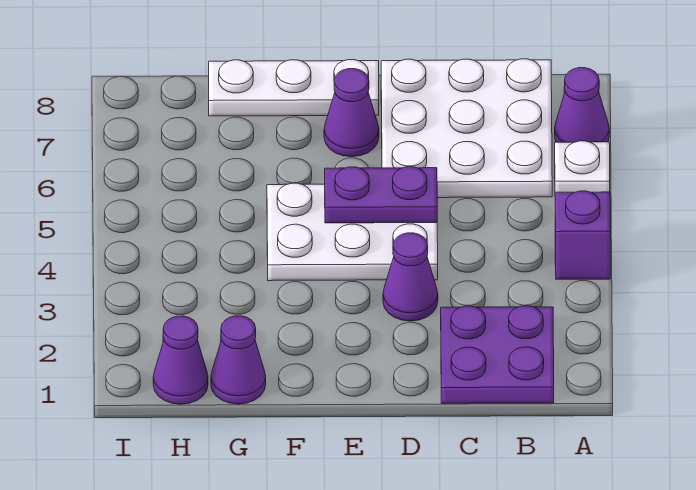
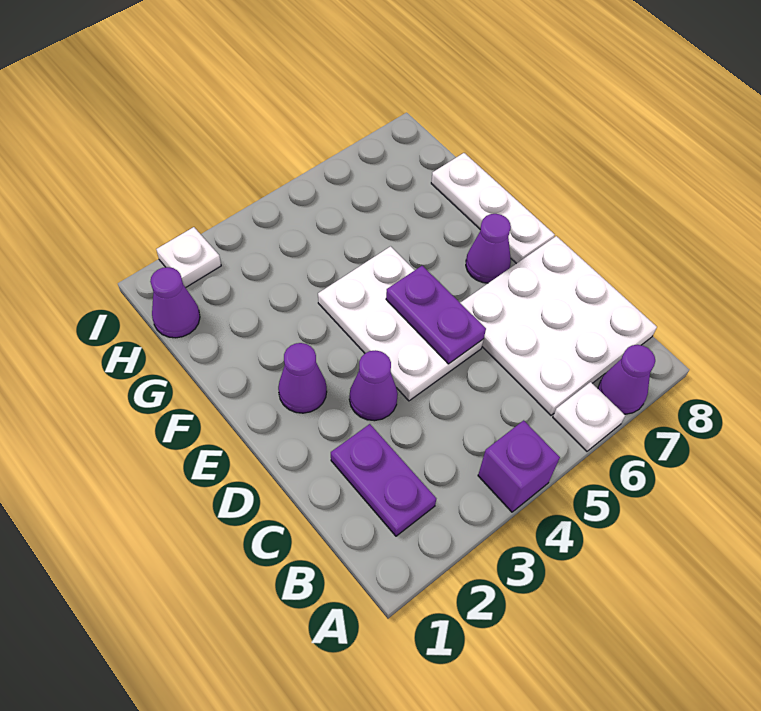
purple 2x2 plate [441,306,554,403] -> purple 1x2 plate [331,424,436,536]
purple 1x1 cone [211,316,266,404] -> purple 1x1 cone moved to [278,343,327,413]
none -> white 1x1 plate [156,227,221,288]

